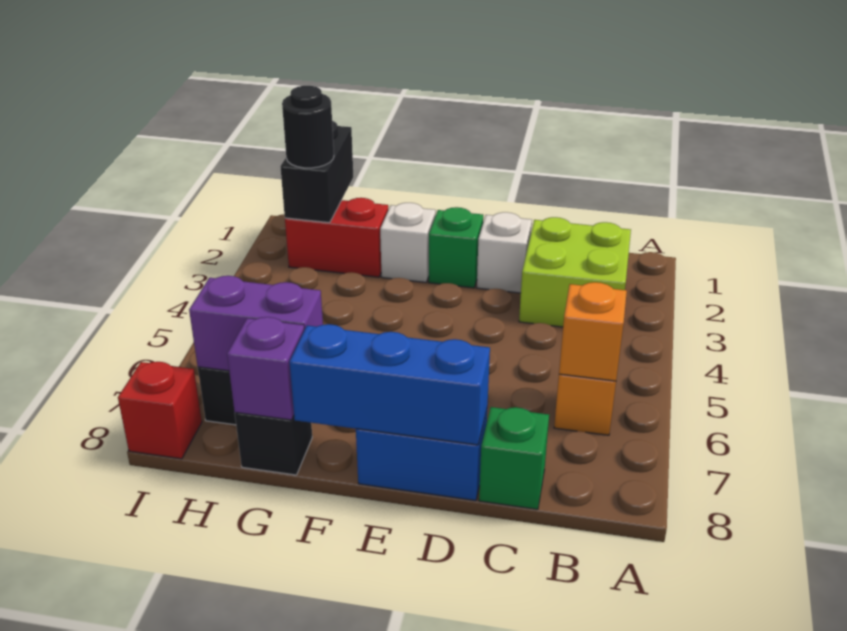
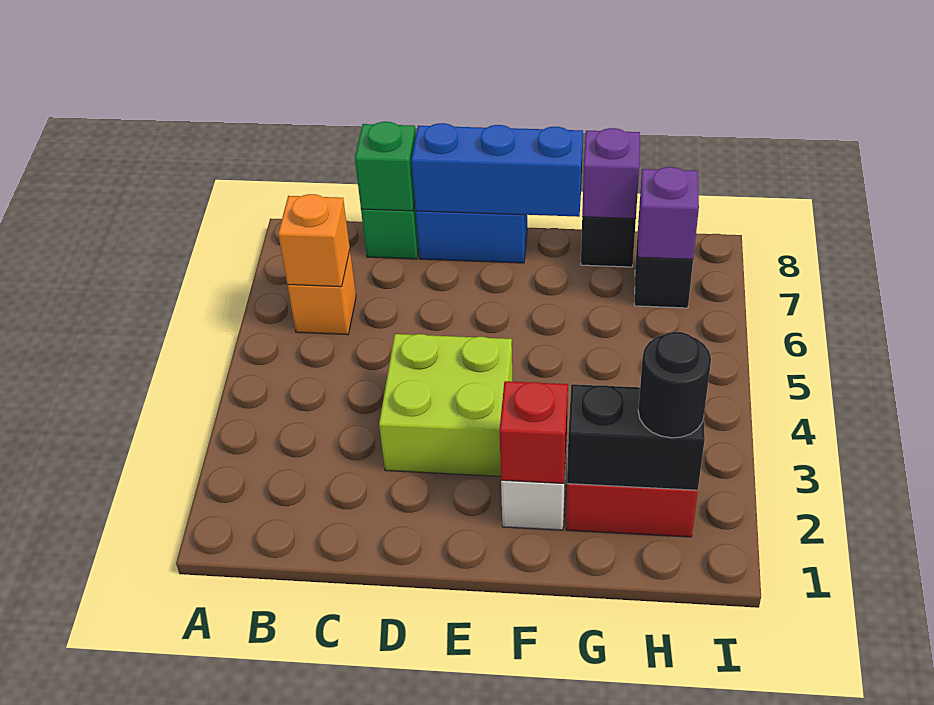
lime 2x2 brick [519,217,631,327] -> lime 2x2 brick moved to [379,334,513,476]
white 1x1 brick [477,212,532,293] -> none
green 1x1 brick [429,207,483,288] -> green 1x1 brick moved to [355,122,416,211]
purple 1x2 brick [189,276,323,371] -> purple 1x1 brick [638,167,699,259]
black 1x2 brick [280,121,353,223] -> black 1x2 brick turned to [567,384,705,490]
red 1x1 brick [118,362,202,459] -> red 1x1 brick moved to [500,381,568,483]

